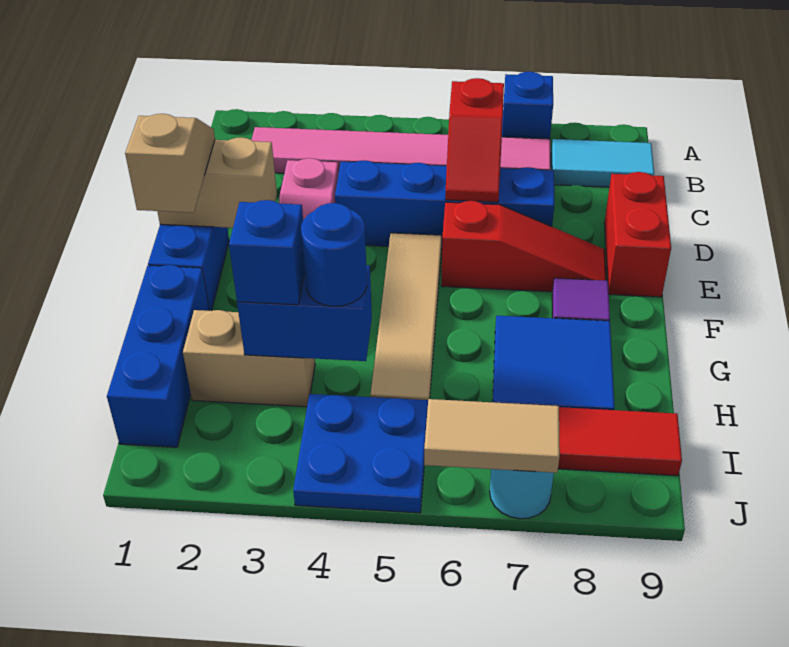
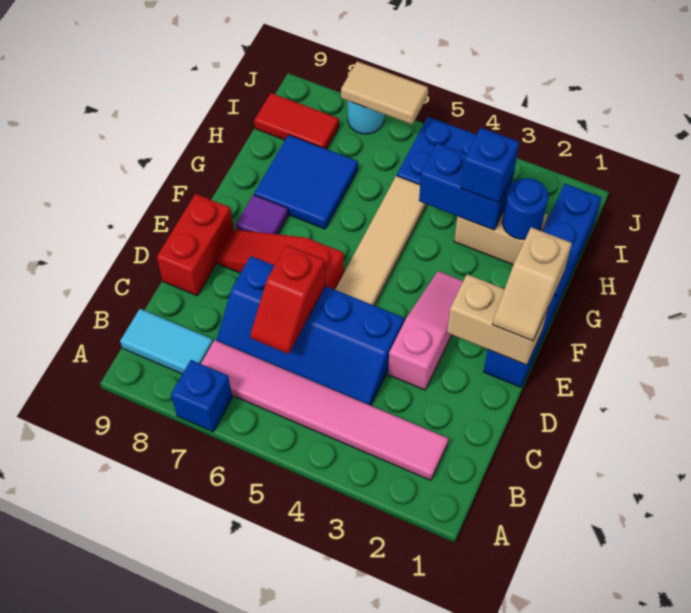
red 1x2 slope [445,78,504,202] -> red 1x2 slope turned to [251,245,325,354]
blue 1x1 round brick [301,203,367,306] -> blue 1x1 round brick moved to [502,178,548,239]

